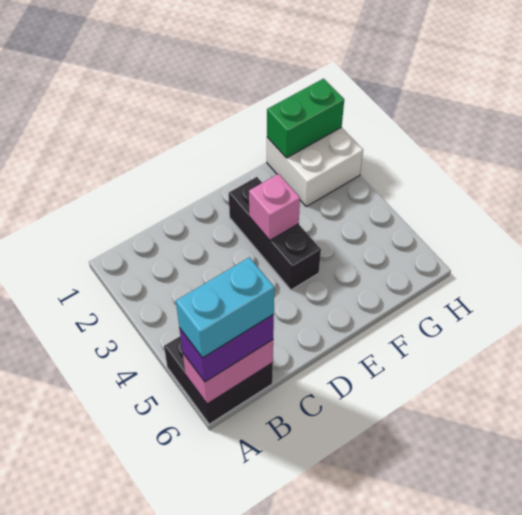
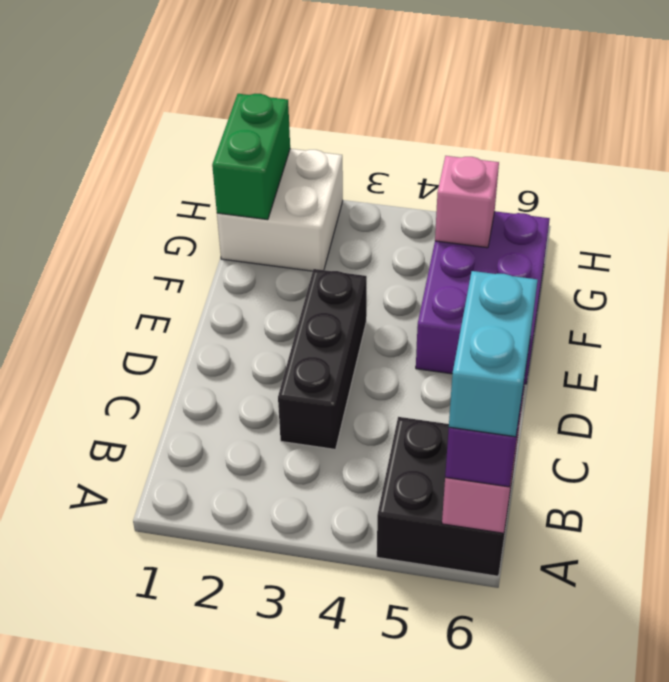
black 1x3 brick [229,177,321,290] -> black 1x3 brick turned to [278,269,367,449]
pink 1x1 brick [249,174,300,240] -> pink 1x1 brick moved to [435,156,499,248]
none -> purple 2x3 brick [416,211,550,384]

